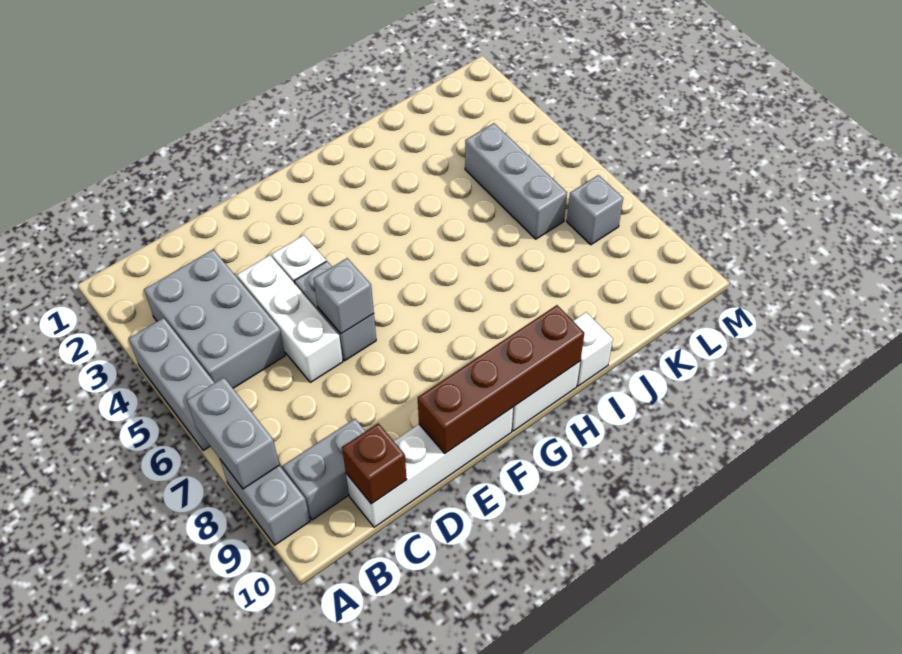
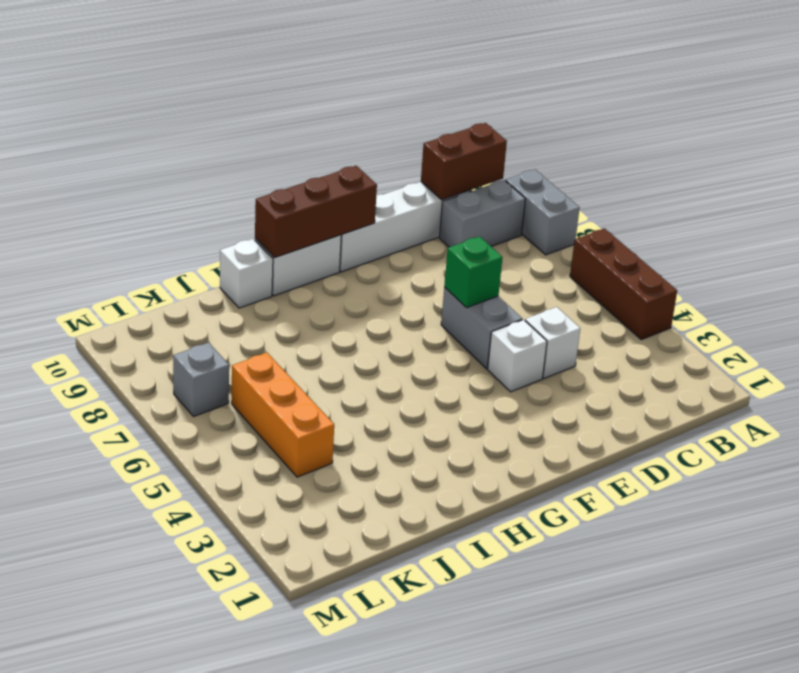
grey 1x3 brick [129,318,214,451] -> brown 1x3 brick [570,228,677,340]
grey 1x2 brick [187,378,279,489] -> none
grey 2x3 brick [144,250,285,388] -> none
brown 1x1 brick [342,423,407,504] -> brown 1x2 brick [421,123,507,200]
white 1x3 brick [237,255,343,382] -> white 1x1 brick [525,307,580,378]
grey 1x1 brick [313,258,374,334] -> green 1x1 brick [444,236,502,307]
brown 1x4 brick [418,305,584,453] -> brown 1x3 brick [255,166,377,258]
grey 1x3 brick [465,123,567,239] -> orange 1x3 brick [232,353,334,477]

